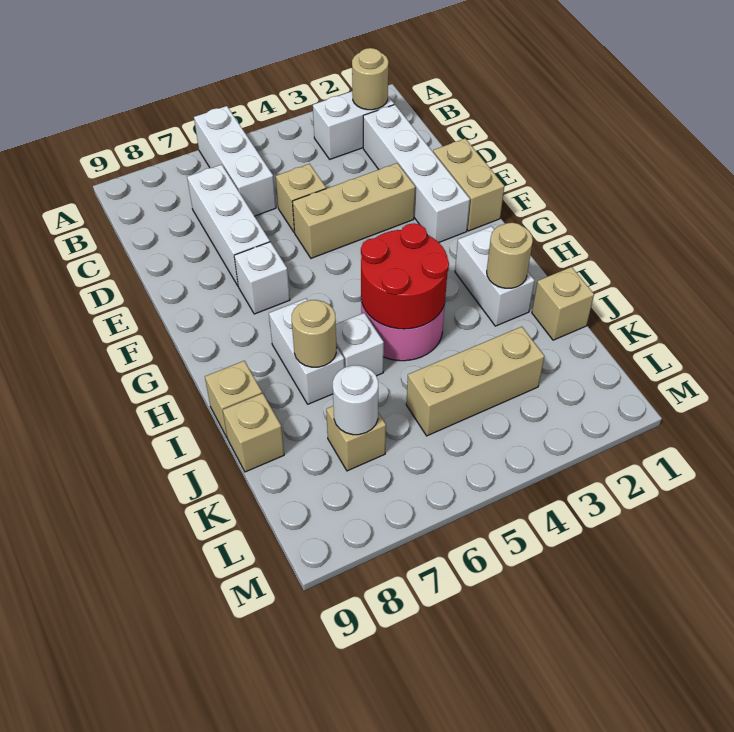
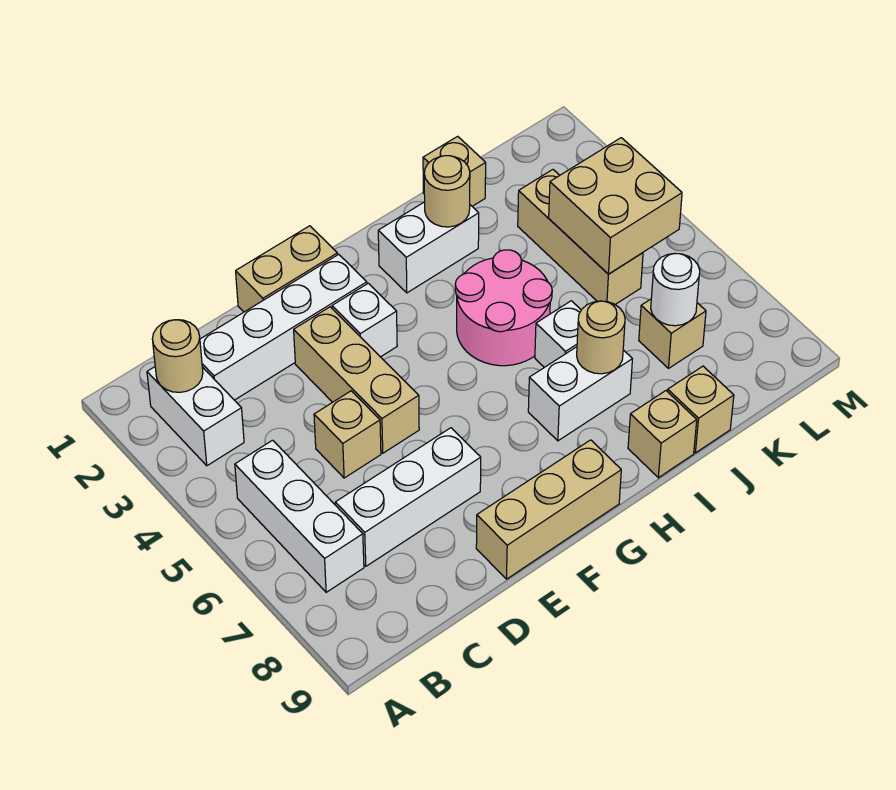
white 1x3 brick [194,106,276,216] -> white 1x3 brick turned to [235,440,364,592]
none -> tan 1x3 brick [476,440,621,579]
white 1x1 brick [234,242,290,314] -> white 1x1 brick moved to [332,283,397,357]
red 2x2 round brick [361,223,449,329] -> none
none -> tan 2x2 brick [549,138,682,274]

